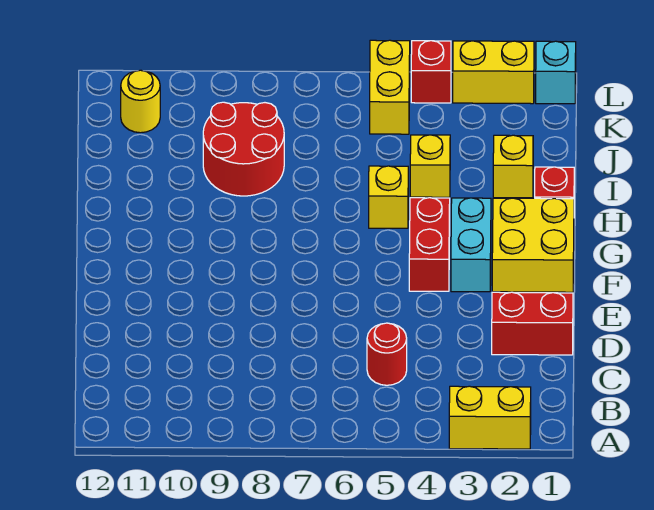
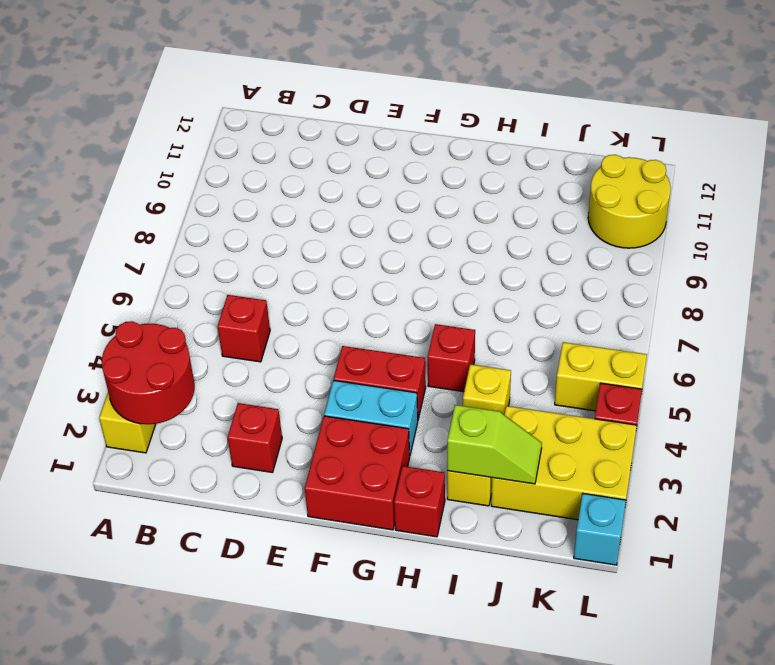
red 1x1 round brick [367,323,407,385] -> red 1x1 brick [218,295,270,362]
red 1x2 brick [492,292,573,355] -> red 1x1 brick [228,403,282,473]
yellow 2x2 brick [492,198,574,292] -> red 2x2 brick [305,416,410,530]
yellow 1x1 brick [369,166,408,228] -> red 1x1 brick [428,324,475,392]
none -> lime 1x2 slope [447,405,542,484]
red 2x2 round brick [203,102,284,196] -> red 2x2 round brick moved to [102,321,195,424]
yellow 1x1 round brick [121,70,160,133] -> yellow 2x2 round brick [588,155,671,248]
yellow 1x2 brick [453,41,534,104] -> yellow 2x3 brick [491,406,637,520]

